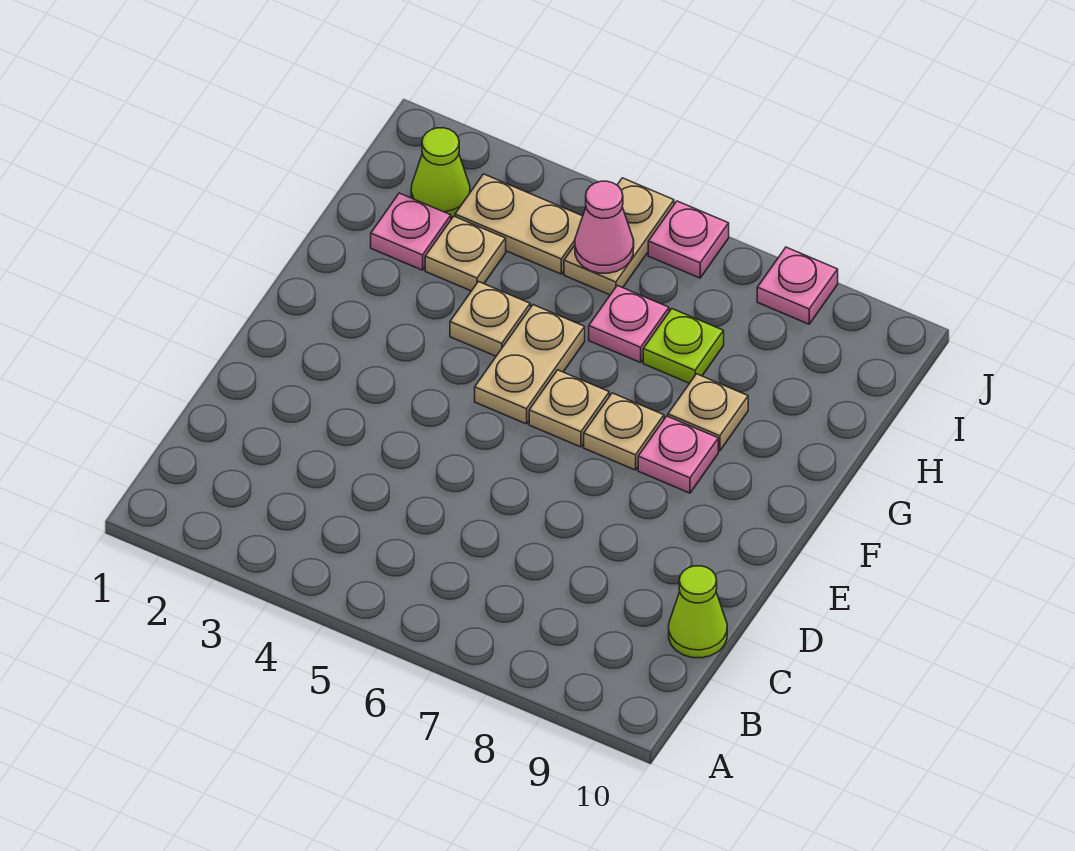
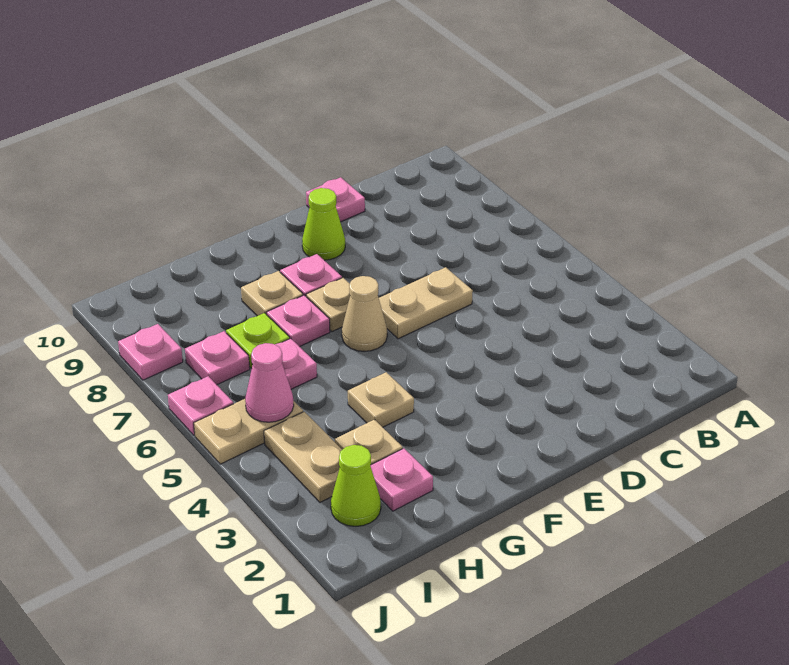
lime 1x1 cone [669,566,727,658] -> lime 1x1 cone moved to [302,188,345,260]
none -> pink 1x1 plate [306,177,365,222]
tan 1x2 plate [475,305,585,424] -> tan 1x2 plate moved to [379,267,473,339]
tan 1x1 plate [529,370,609,447] -> tan 1x1 cone [342,276,387,351]
none -> pink 1x1 plate [267,295,330,347]
none -> pink 1x1 plate [185,331,250,385]

